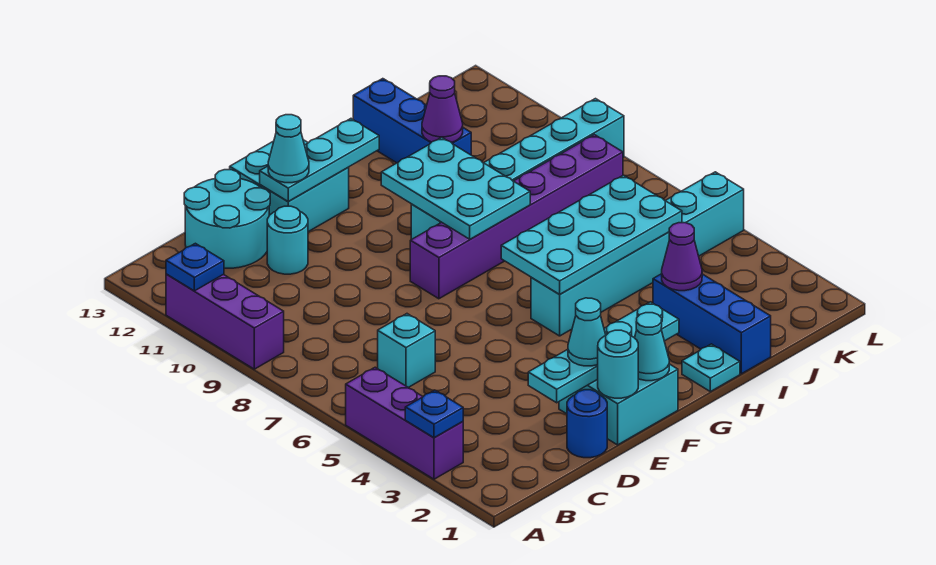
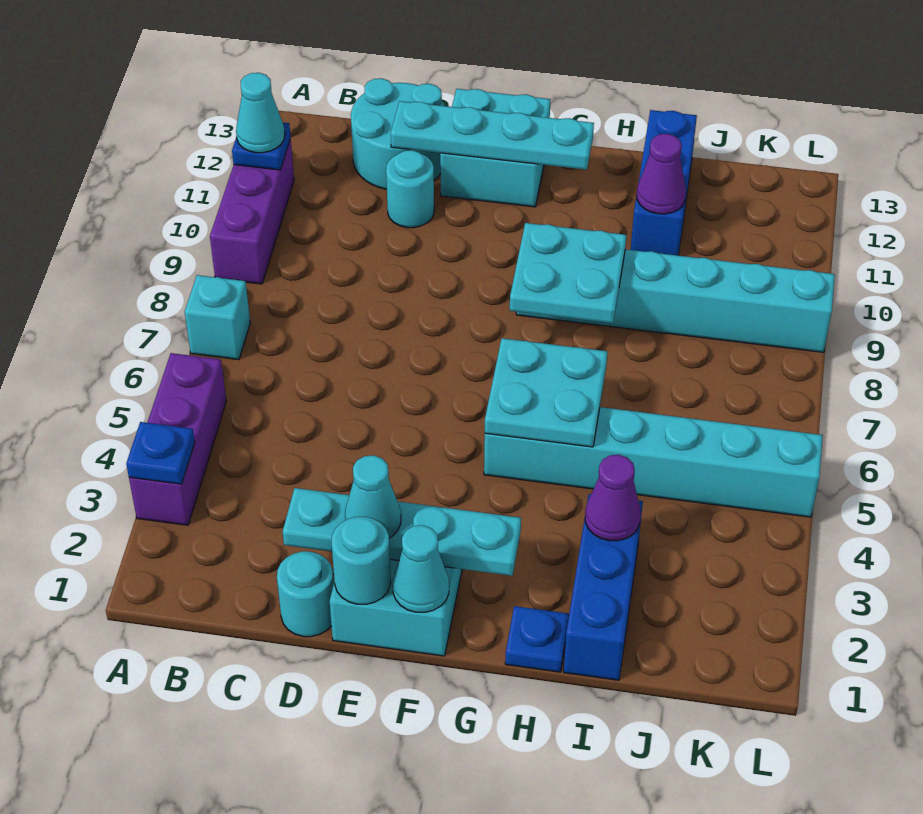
cyan 1x1 brick [378,314,435,388] -> cyan 1x1 brick moved to [185,275,250,360]
blue 1x1 round brick [567,390,607,458] -> cyan 1x1 round brick [277,551,334,637]
cyan 1x3 plate [260,119,379,202] -> cyan 1x4 plate [391,101,594,170]
cyan 1x1 cone [268,115,309,183] -> cyan 1x1 cone moved to [236,73,285,153]
purple 1x6 brick [410,135,623,299] -> none
cyan 2x4 plate [501,175,682,294] -> cyan 2x2 plate [485,338,608,447]
cyan 2x3 plate [381,137,530,239] -> cyan 2x2 plate [510,223,626,323]
cyan 1x1 plate [682,344,740,392] -> blue 1x1 plate [505,606,569,672]

